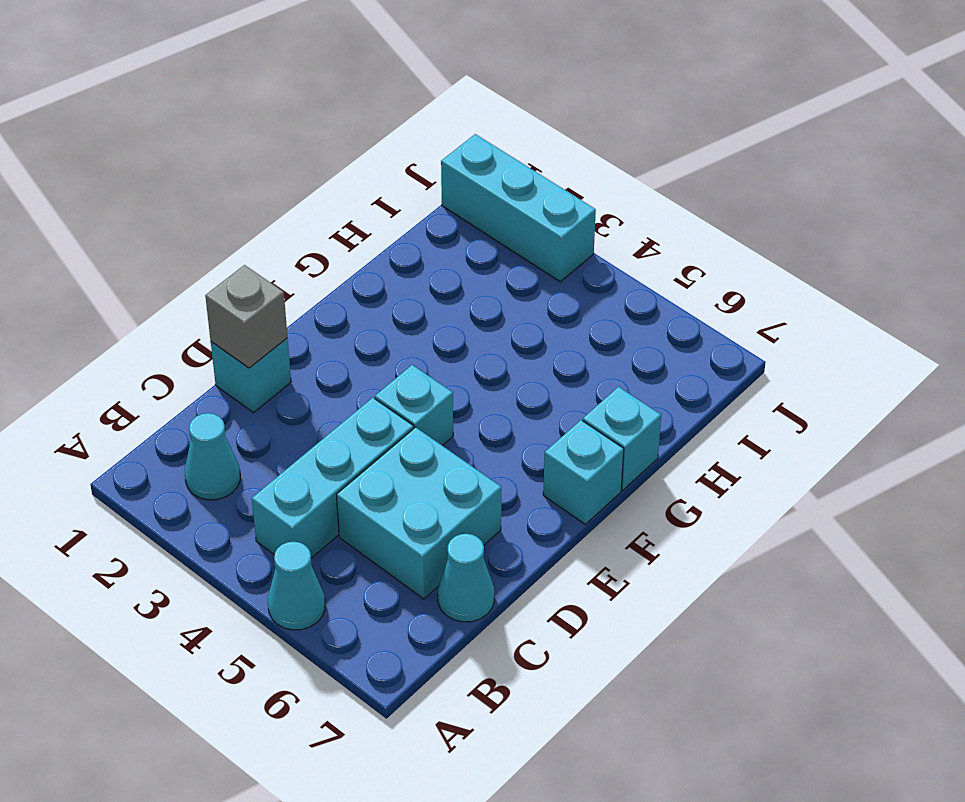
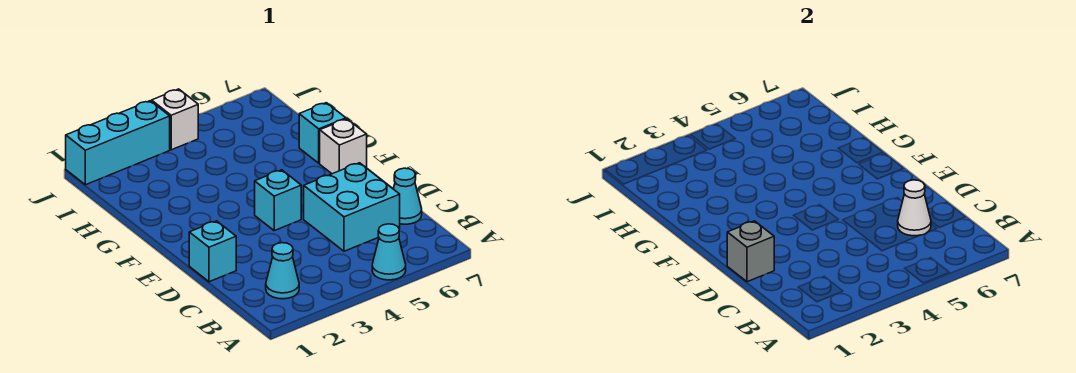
cyan 1x3 brick [252,398,414,558] -> none
none -> white 1x1 cone [898,180,931,236]
cyan 1x1 brick [543,420,624,524] -> white 1x1 brick [320,119,367,174]
none -> white 1x1 brick [152,89,198,150]

